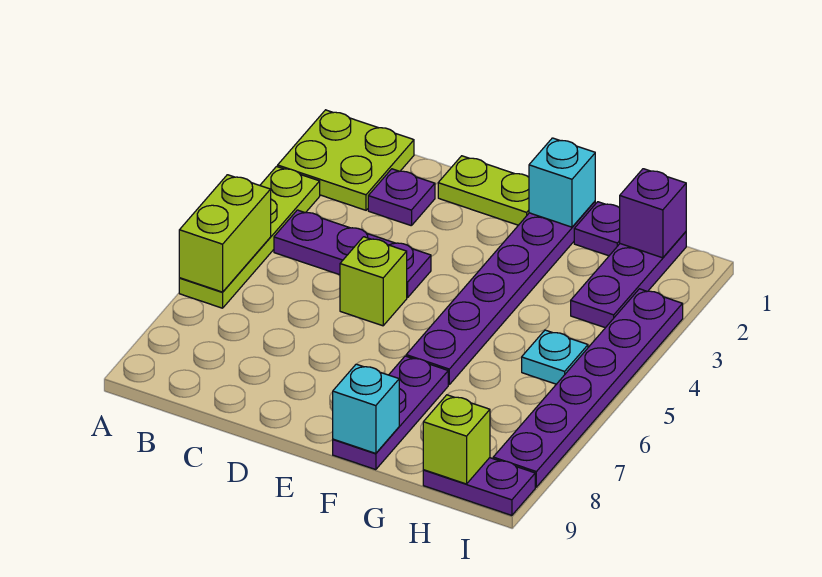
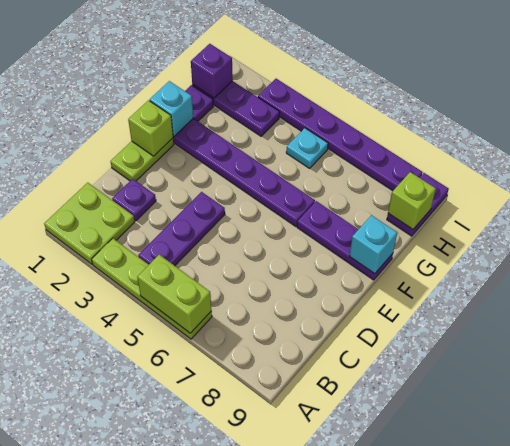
lime 1x1 brick [340,237,407,326] -> lime 1x1 brick moved to [128,100,173,156]

